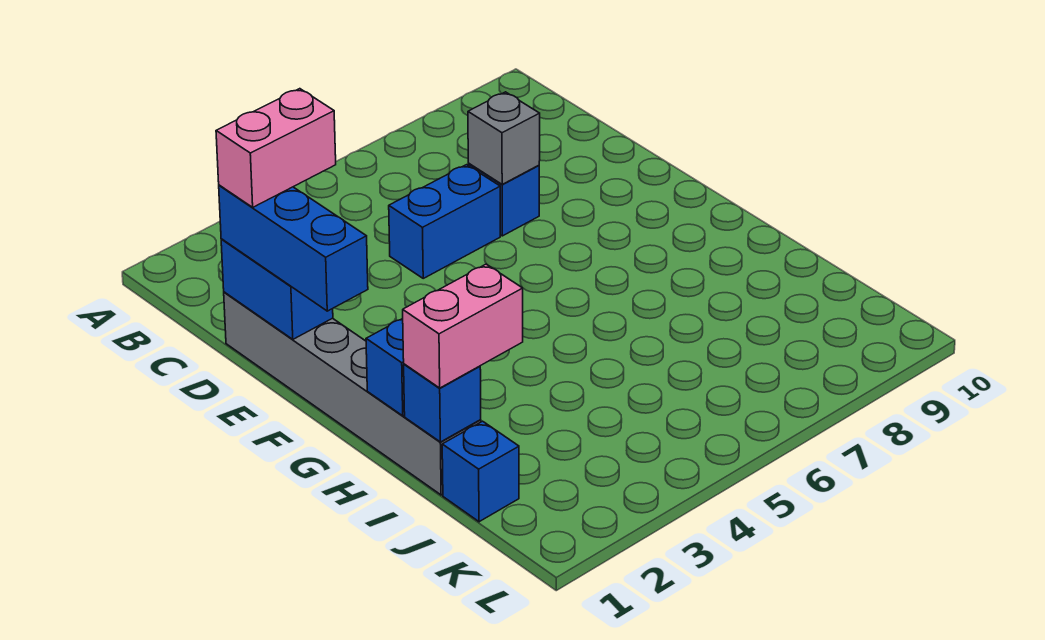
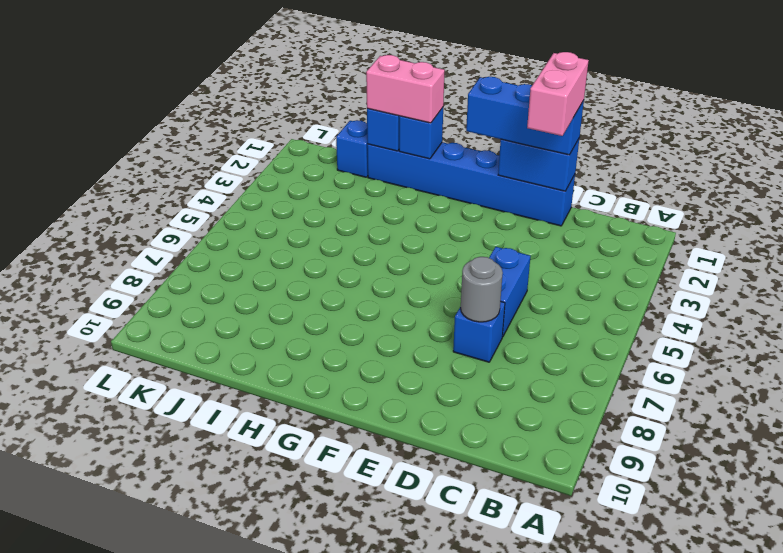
grey 1x6 brick [224,292,481,495] -> blue 1x6 brick [367,142,575,226]
grey 1x1 brick [468,92,540,184] -> grey 1x1 round brick [461,257,503,322]
pink 1x2 brick [403,264,523,388] -> pink 1x2 brick turned to [366,55,445,123]

